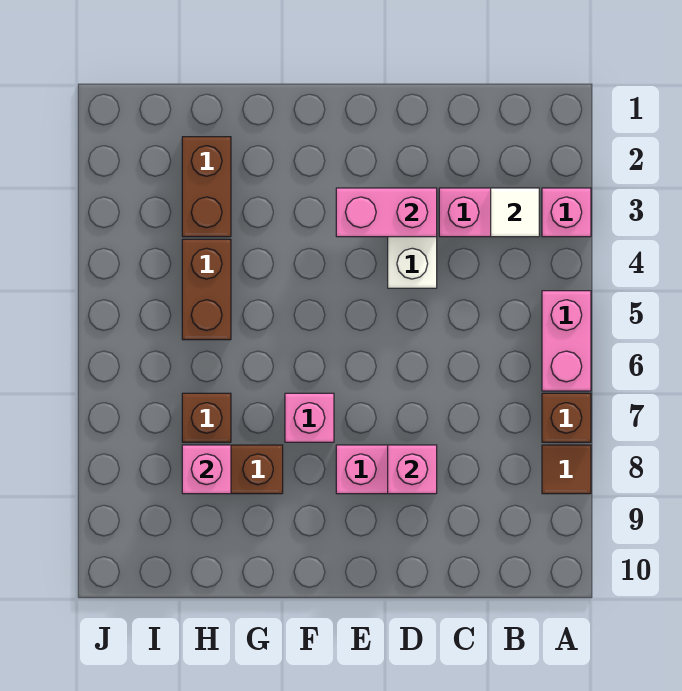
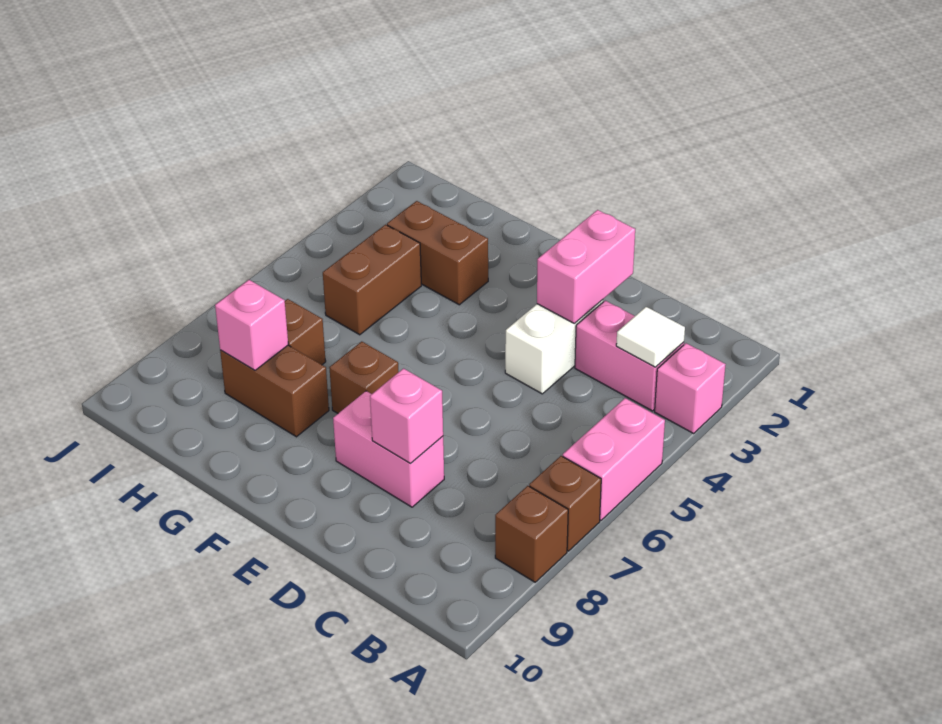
brown 1x1 tile [542,445,591,494] -> brown 1x1 brick [495,486,568,582]
pink 1x2 brick [336,188,437,237] -> pink 1x2 brick turned to [537,210,635,324]
pink 1x1 brick [285,393,334,442] -> brown 1x1 brick [329,342,399,413]
brown 1x2 brick [182,137,231,237] -> brown 1x2 brick turned to [387,201,488,305]

